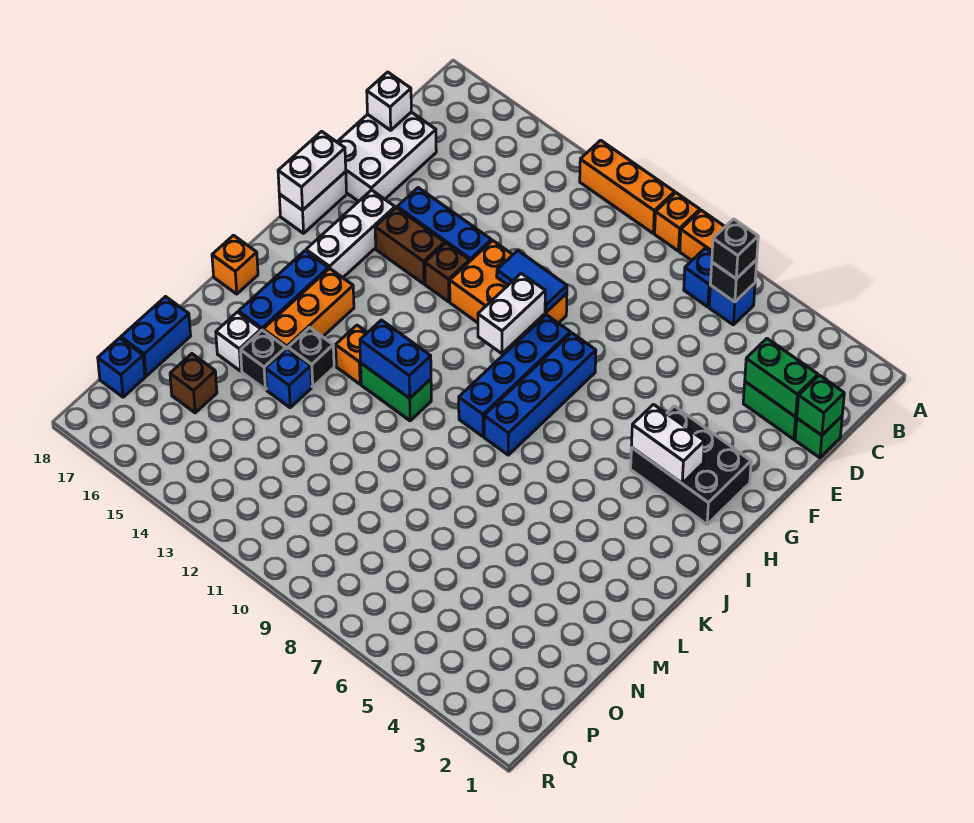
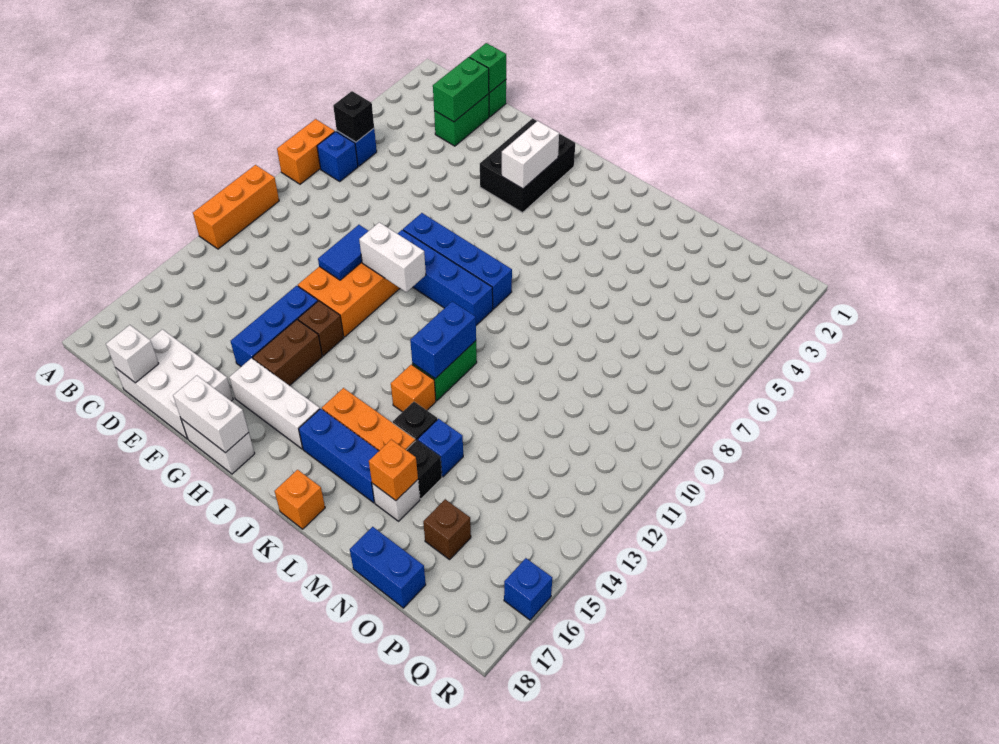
orange 1x1 brick [655,193,700,251] -> orange 1x1 brick moved to [369,440,418,501]
black 1x1 brick [712,219,758,279] -> none
blue 1x1 brick [98,338,145,397] -> blue 1x1 brick moved to [504,558,552,620]

